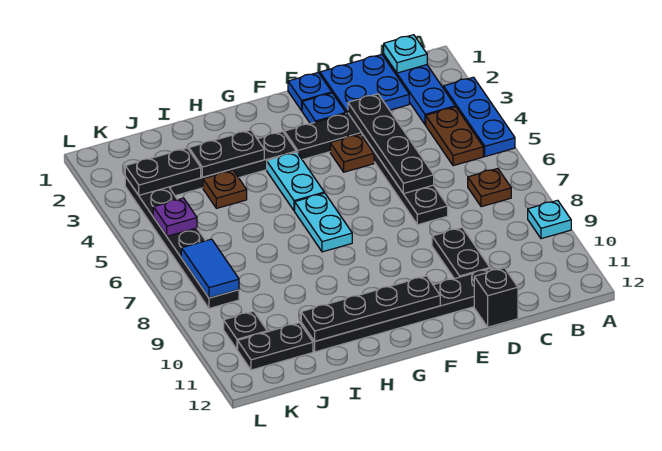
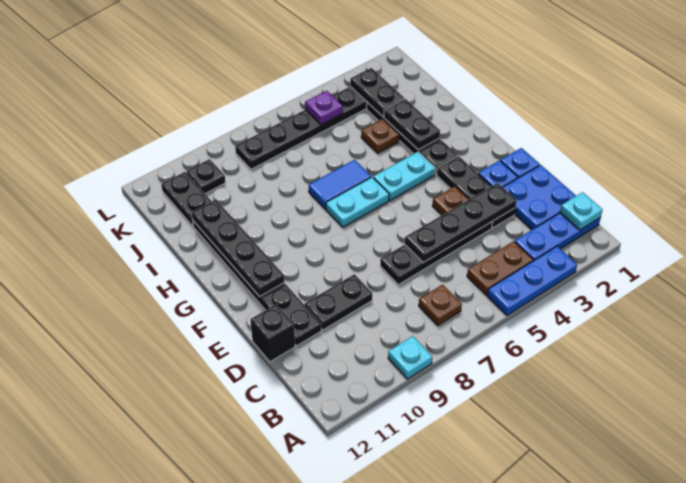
blue 1x2 tile [181,239,239,298] -> blue 1x2 tile moved to [309,160,371,209]

